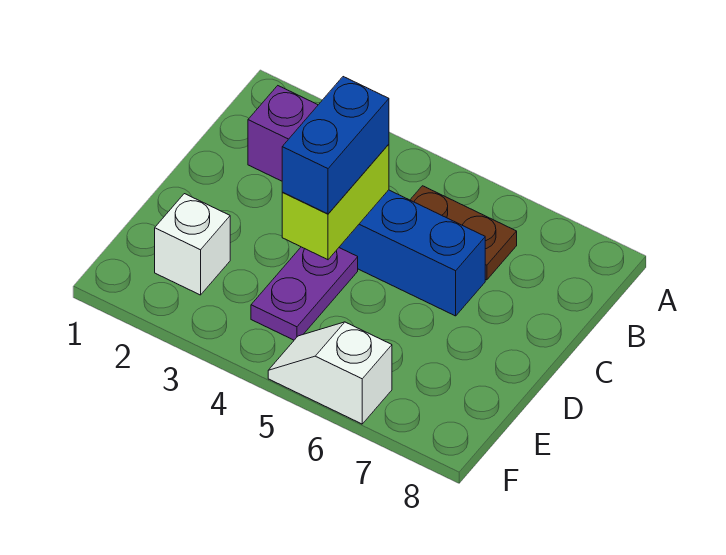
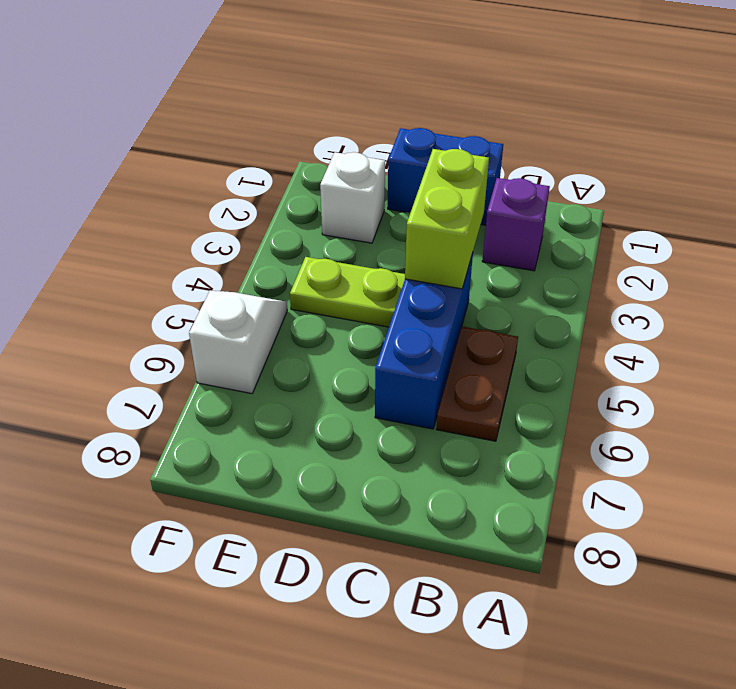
lime 1x2 brick [282,144,389,260] -> lime 1x2 brick turned to [405,149,489,289]
blue 1x2 brick [282,77,389,214] -> blue 1x2 brick moved to [388,128,503,225]
purple 1x2 plate [251,247,358,340] -> lime 1x2 plate [290,257,405,327]

